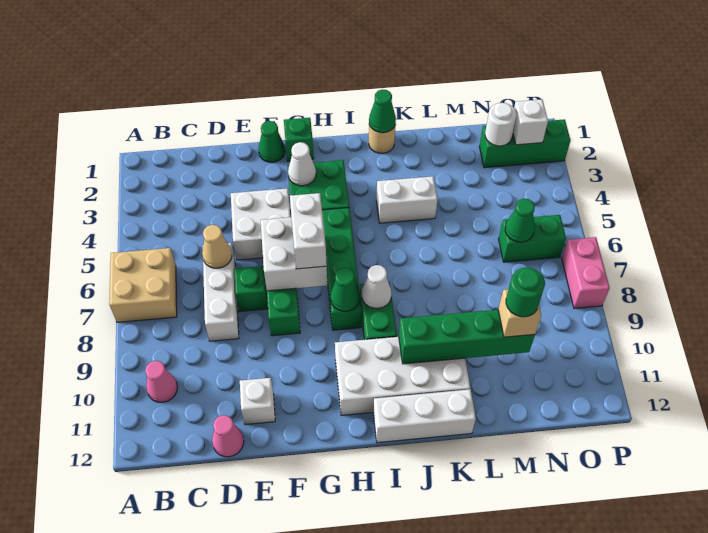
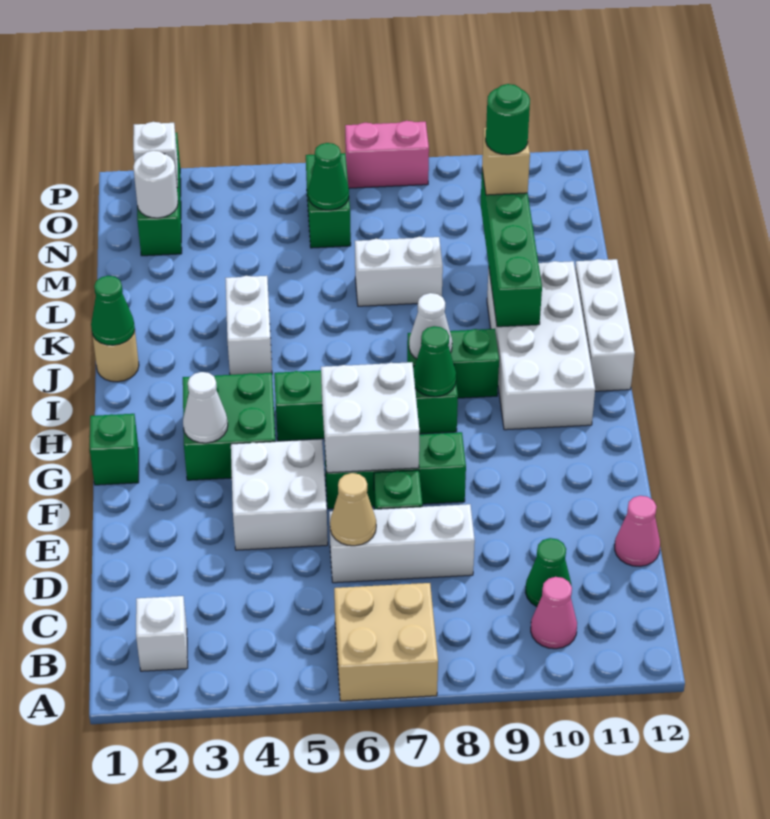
white 1x1 brick [240,378,275,425] -> white 1x1 brick moved to [136,596,188,671]
green 1x1 cone [258,121,285,162] -> green 1x1 cone moved to [525,538,571,607]
white 1x2 brick [290,193,327,269] -> white 1x2 brick moved to [355,237,443,306]

